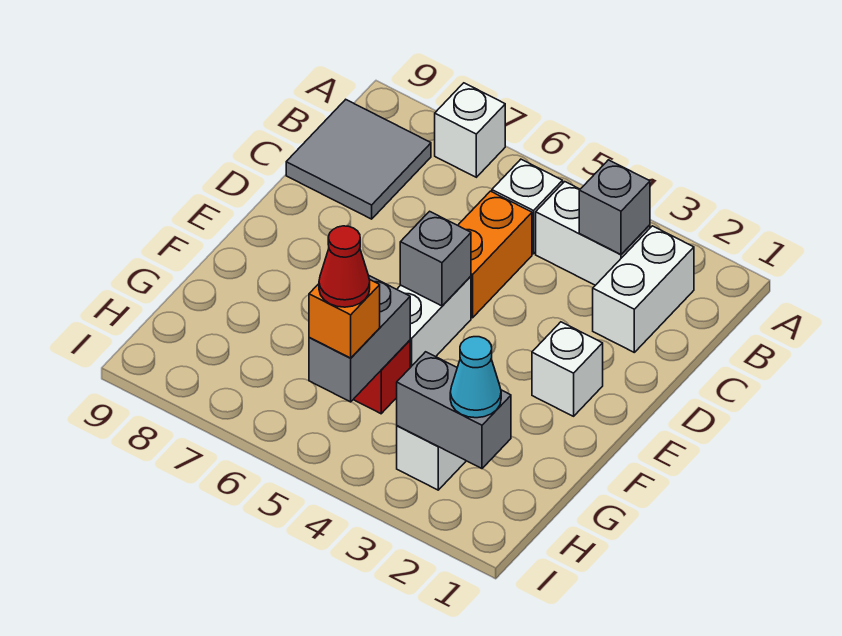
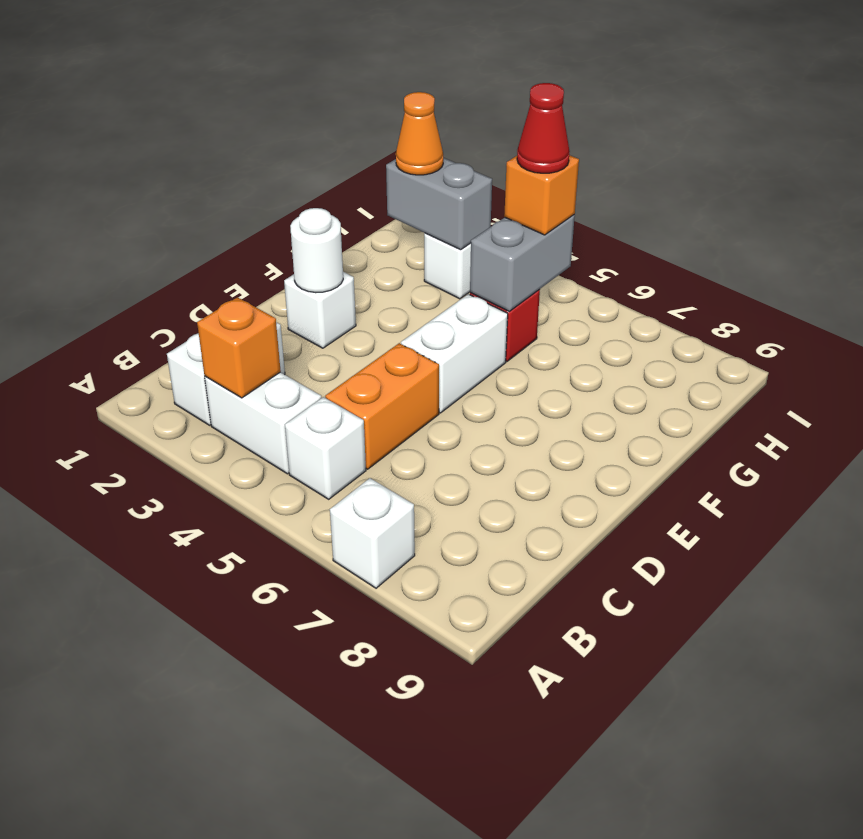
grey 1x1 brick [579,160,650,254] -> orange 1x1 brick [197,297,281,398]
grey 2x2 tile [286,100,431,219] -> none
none -> white 1x1 round brick [290,208,343,293]
grey 1x1 brick [400,211,471,306] -> none
cyan 1x1 cone [450,337,501,418] -> orange 1x1 cone [396,92,443,175]

